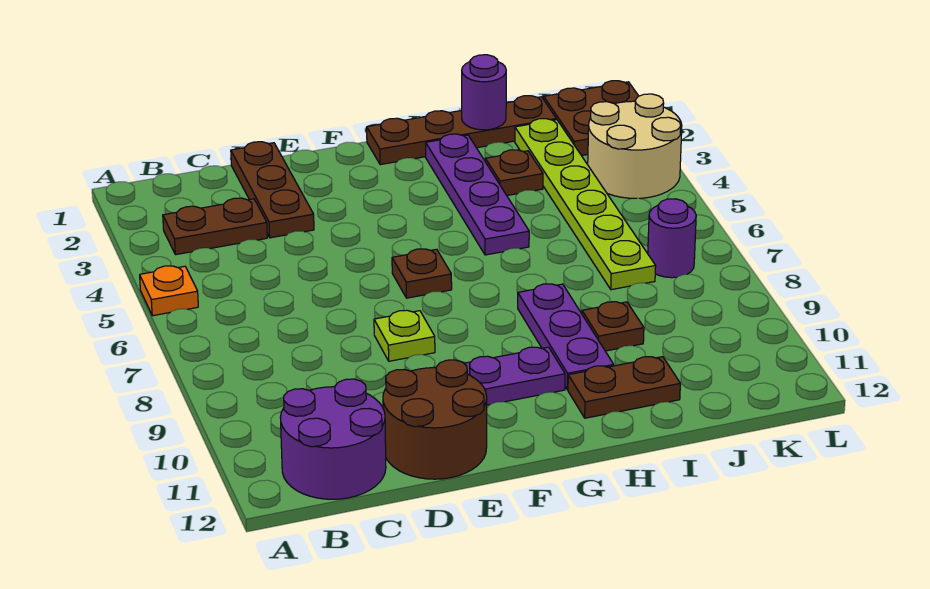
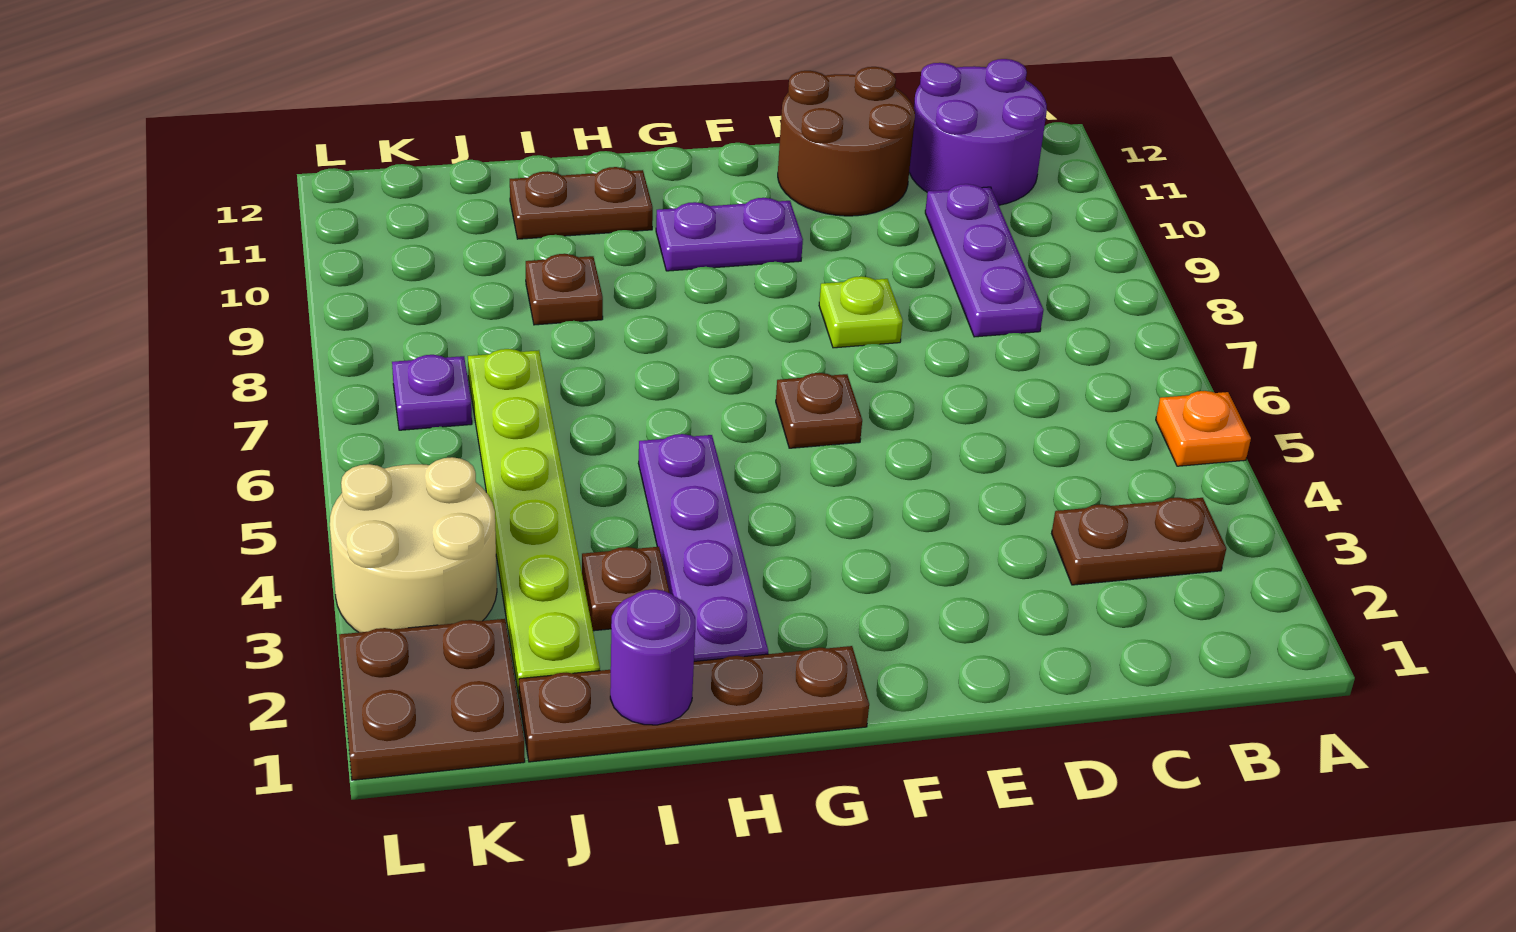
brown 1x3 plate [231,142,314,238] -> none
purple 1x3 plate [518,284,614,390] -> purple 1x3 plate moved to [925,184,1043,337]
purple 1x1 round brick [648,199,696,278] -> purple 1x1 plate [392,355,472,430]

